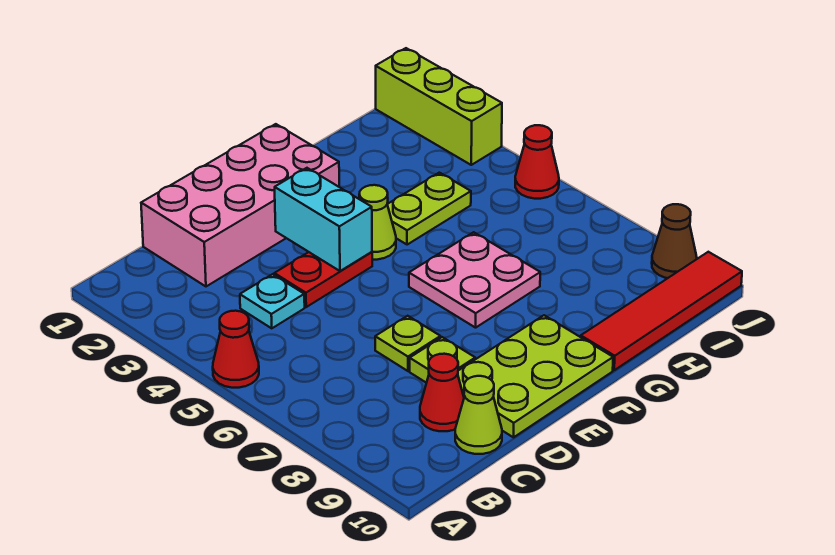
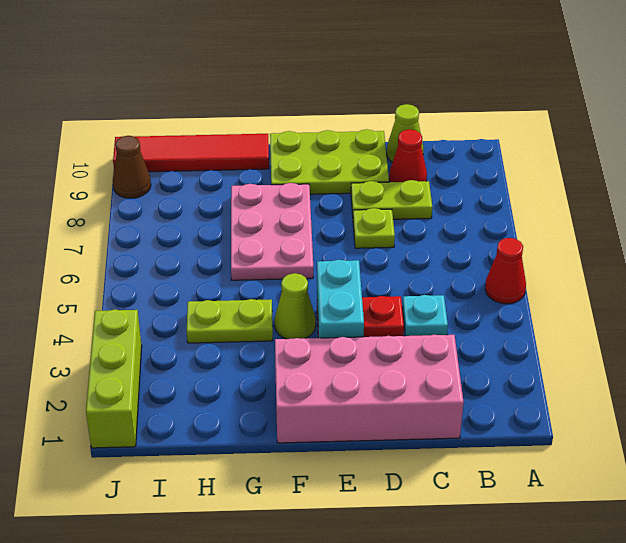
lime 1x1 plate [410,337,475,383] -> lime 1x2 plate [351,180,432,219]
pink 2x2 plate [409,232,540,328] -> pink 2x3 plate [231,183,313,280]
red 1x1 cone [515,125,559,199] -> none

